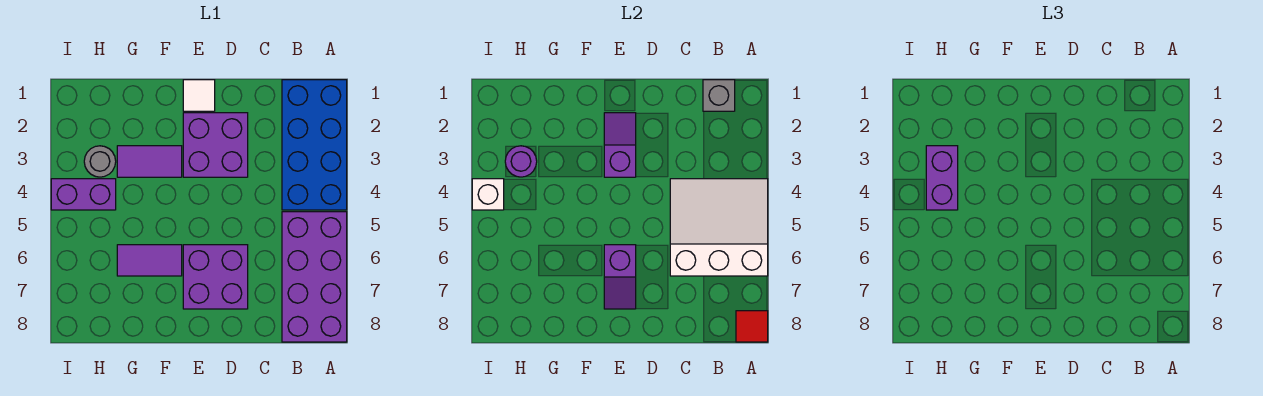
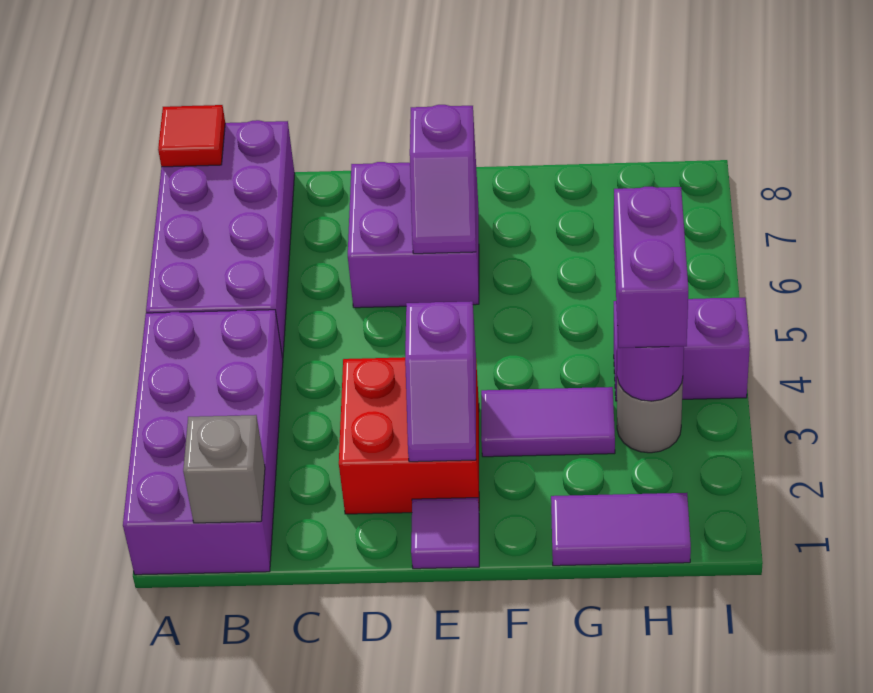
blue 2x4 brick [282,80,347,210] -> purple 2x4 brick [123,310,283,575]
white 3x3 slope [670,179,768,276] -> none
purple 2x2 brick [183,113,248,177] -> red 2x2 brick [339,357,479,514]
white 1x1 tile [183,80,215,111] -> purple 1x1 tile [411,498,479,569]
purple 1x2 slope [604,245,636,309] -> purple 1x2 slope turned to [410,105,476,254]
purple 1x2 tile [117,245,182,276] -> purple 1x2 tile moved to [551,493,691,566]
white 1x1 brick [472,179,504,210] -> none

